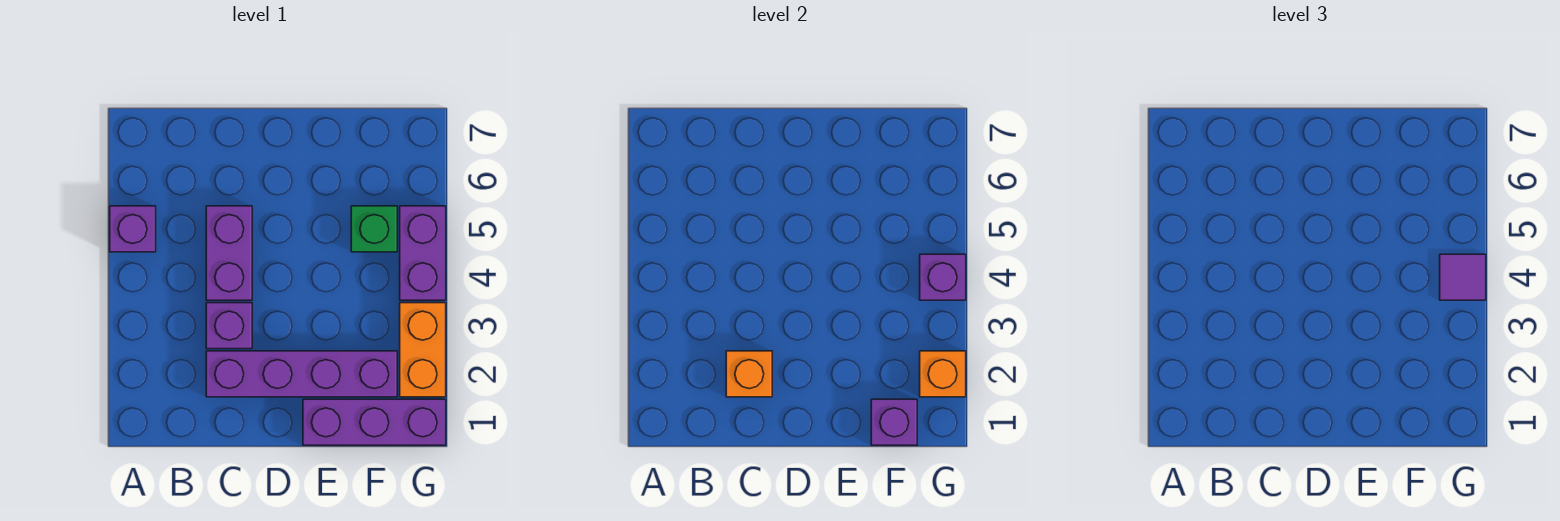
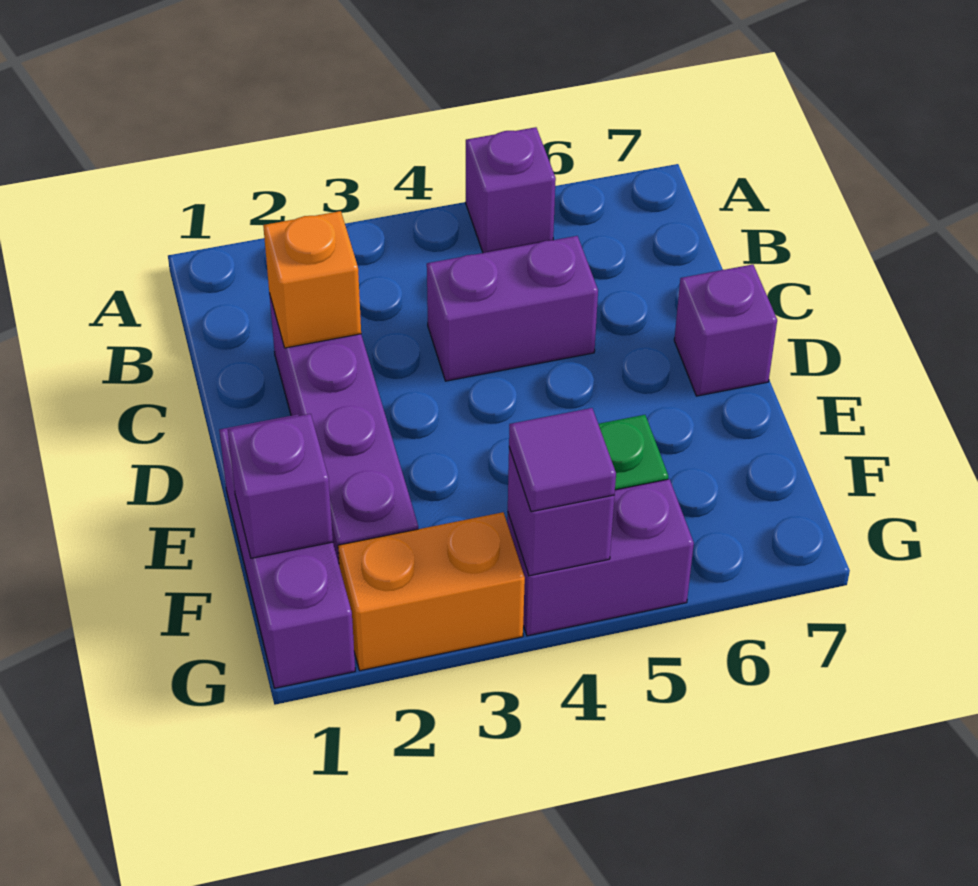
purple 1x1 brick [206,303,252,349] -> purple 1x1 brick moved to [674,264,777,396]
orange 1x1 brick [920,351,966,397] -> none

